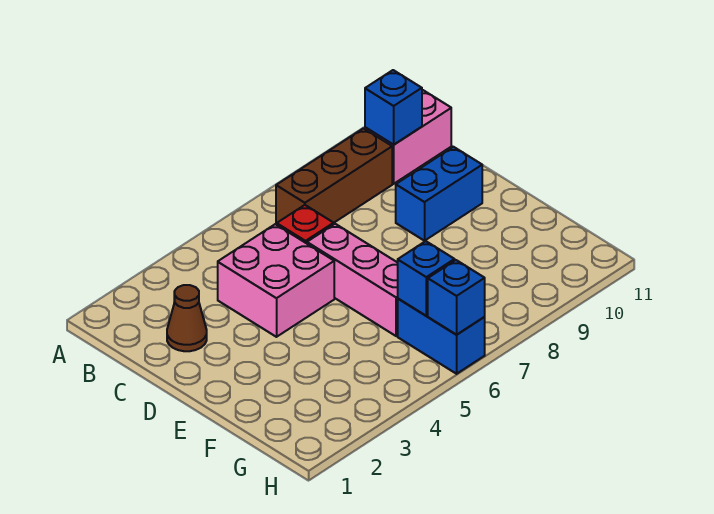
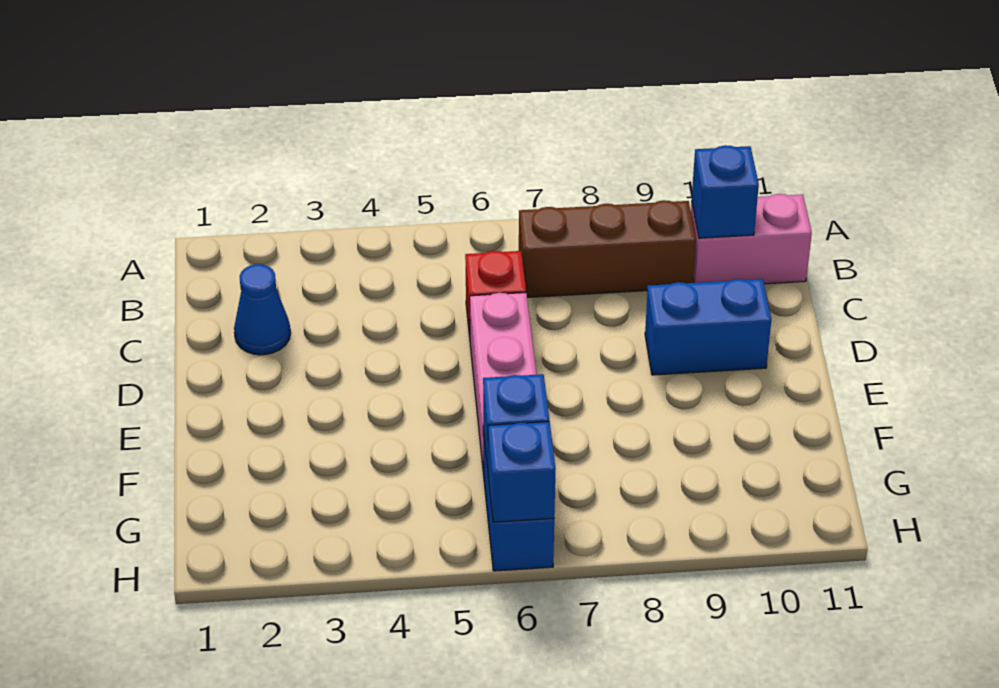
brown 1x1 cone [167,285,207,351] -> blue 1x1 cone [234,264,291,355]
pink 2x2 brick [218,224,334,337] -> none

